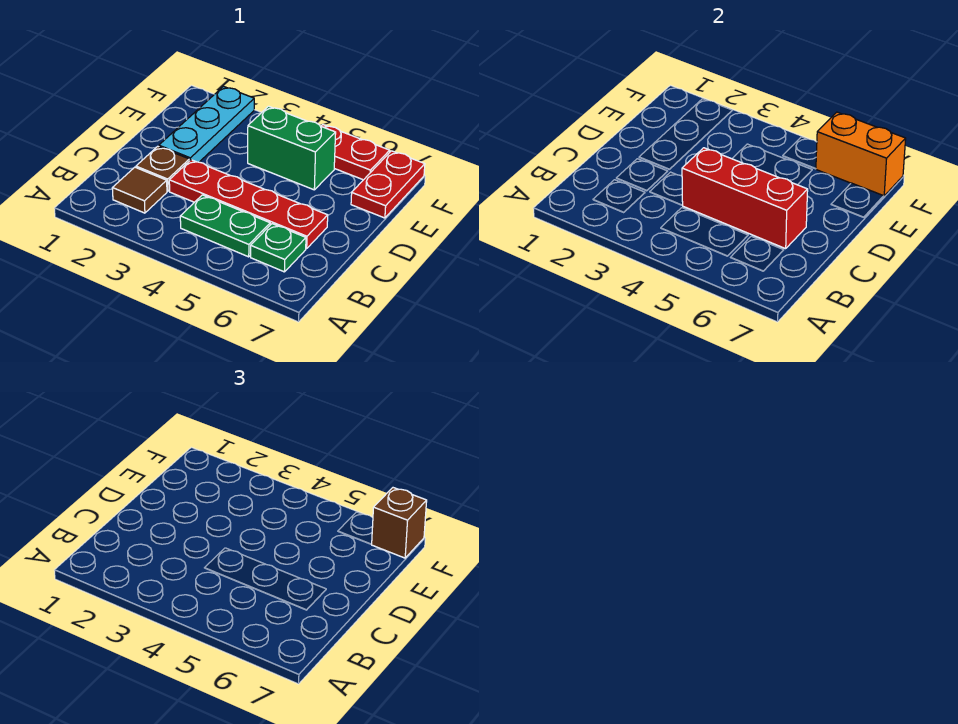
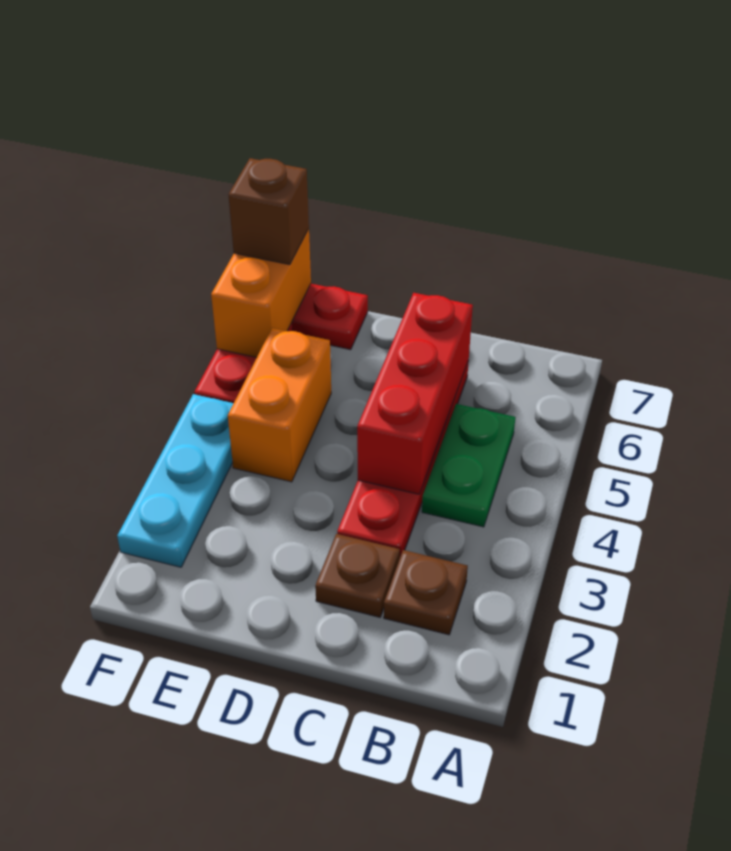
brown 1x1 tile [112,167,167,213] -> brown 1x1 plate [384,550,468,635]
green 1x1 plate [251,224,306,272] -> none
cyan 1x3 plate [159,87,254,162] -> cyan 1x3 plate turned to [117,394,234,567]
green 1x2 brick [248,106,336,190] -> orange 1x2 brick [228,328,331,482]

